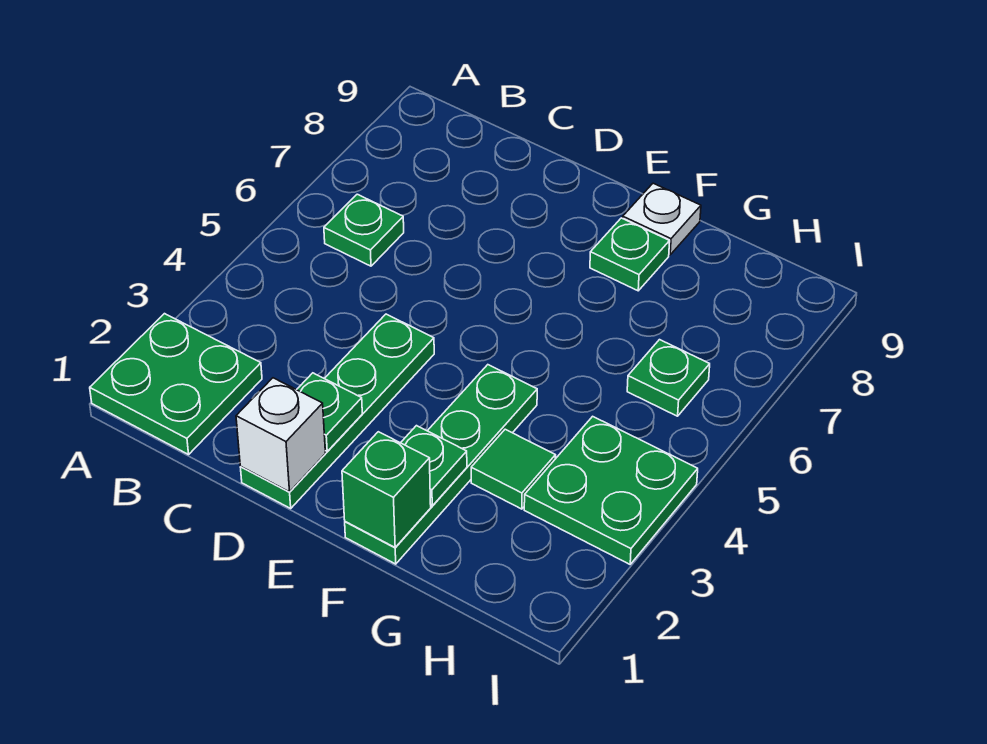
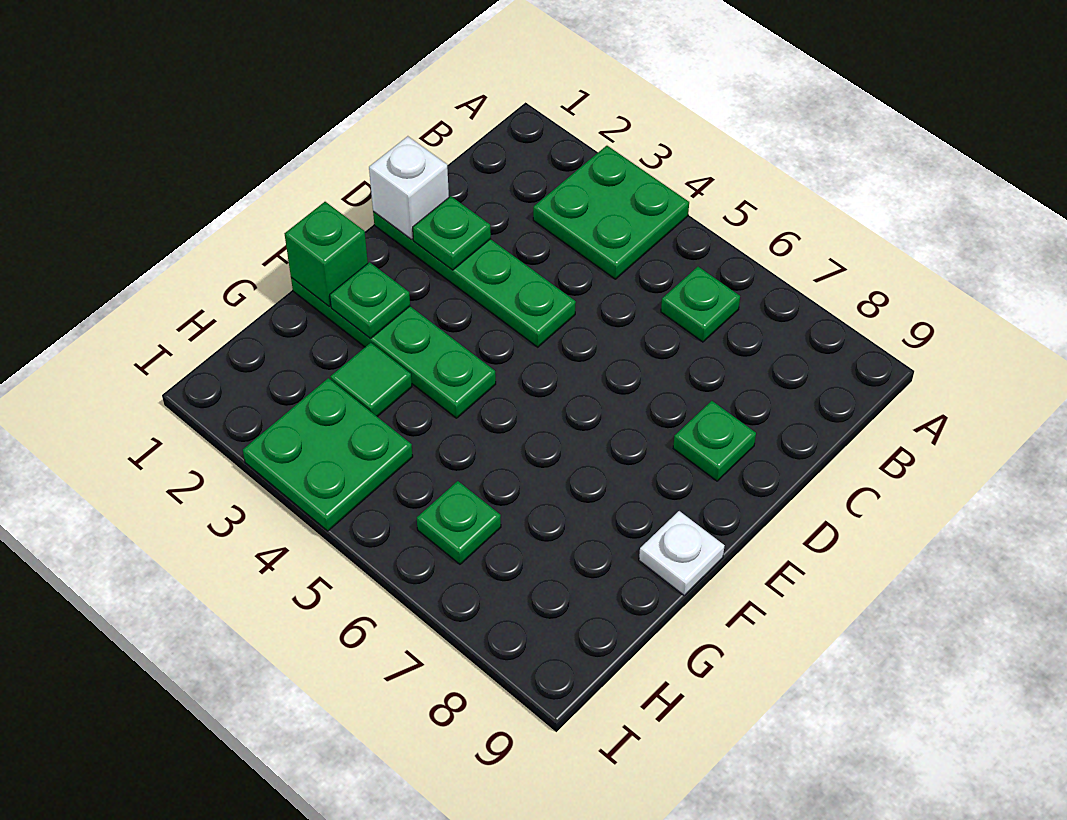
green 2x2 plate [90,314,262,455] -> green 2x2 plate moved to [533,146,689,279]
green 1x1 plate [590,218,670,291] -> green 1x1 plate moved to [673,401,756,481]

